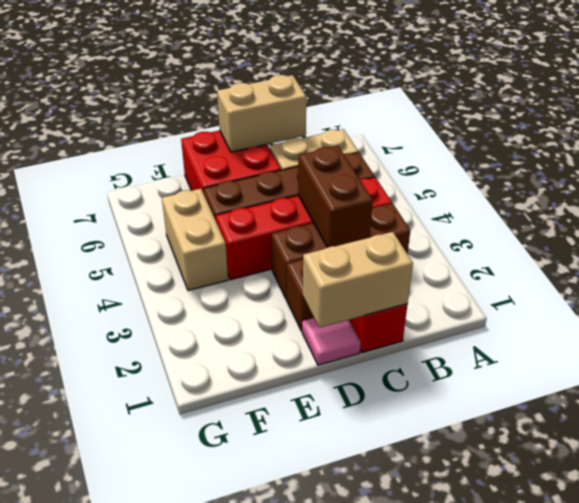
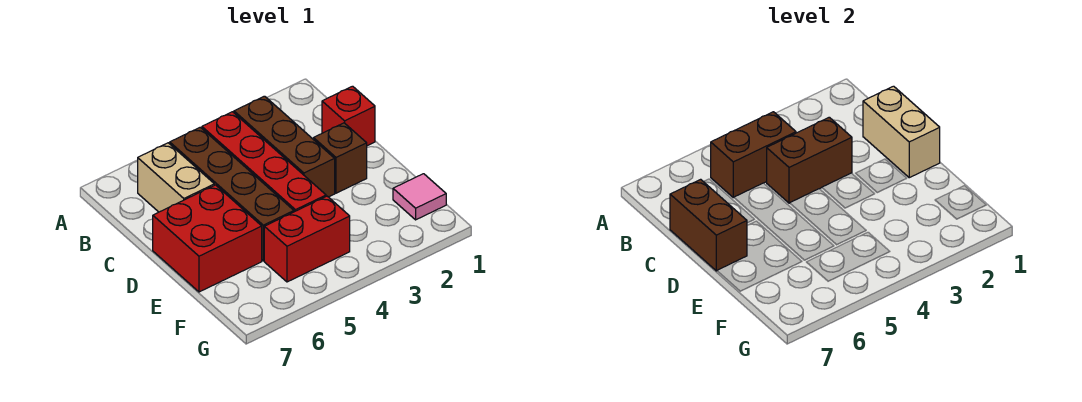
none -> brown 1x2 brick [711,112,796,198]
tan 1x2 brick [217,75,306,152] -> brown 1x2 brick [670,179,747,271]
pink 1x1 tile [302,318,361,365] -> pink 1x1 tile moved to [393,174,446,220]
tan 1x2 brick [162,189,228,290] -> red 1x2 brick [264,196,350,282]

